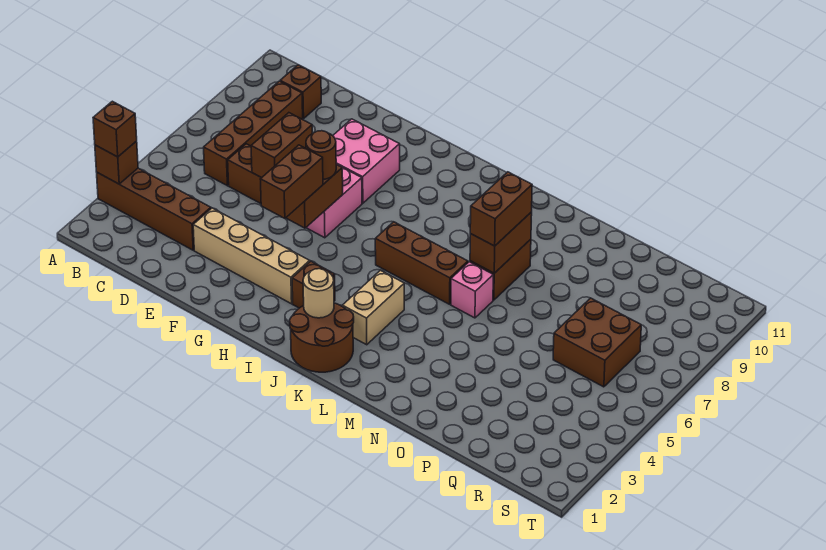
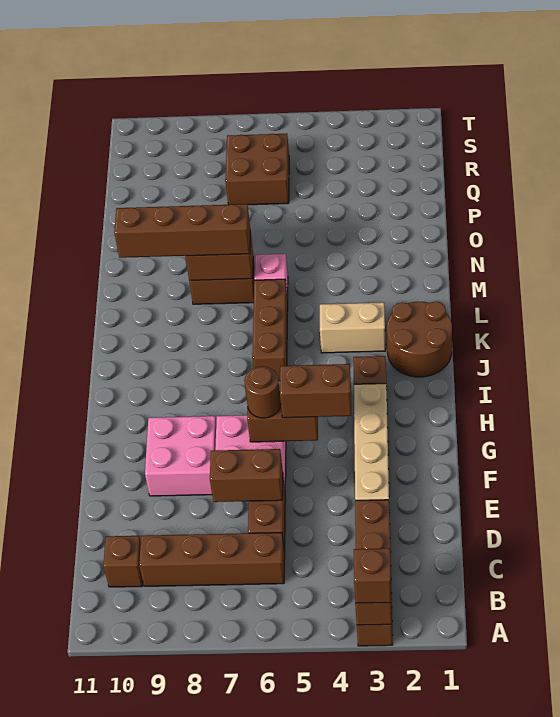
tan 1x1 round brick [303,269,334,318] -> none
brown 1x2 brick [470,172,532,246] -> brown 1x4 brick [114,204,250,258]

